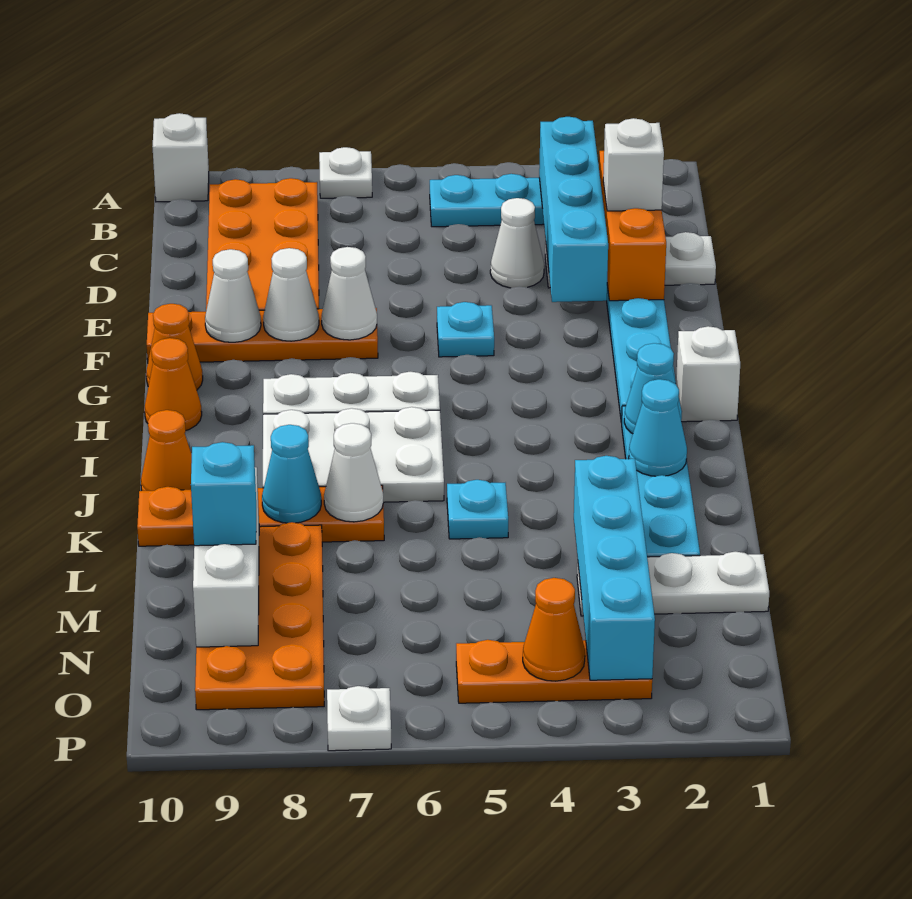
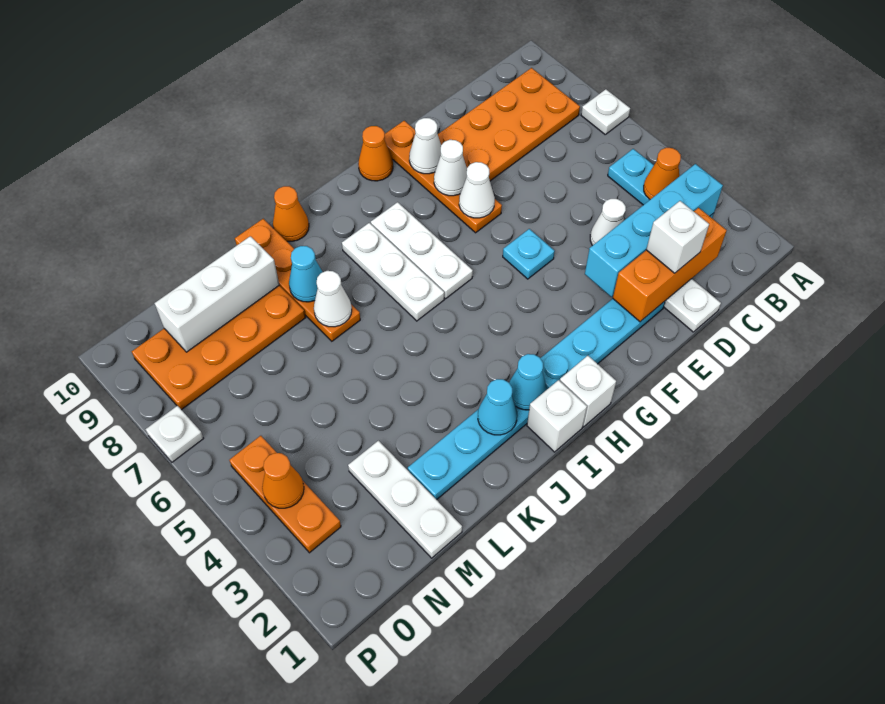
white 1x1 brick [152,113,209,202] -> white 1x1 brick moved to [527,380,587,452]
orange 1x1 cone [144,338,202,430] -> orange 1x1 cone moved to [644,148,681,199]
white 2x3 plate [263,407,444,502] -> white 1x3 plate [342,223,444,321]
cyan 1x1 plate [447,480,508,539] -> none
cyan 1x4 brick [574,456,655,680] -> none
cyan 1x1 brick [191,442,256,546] -> none

